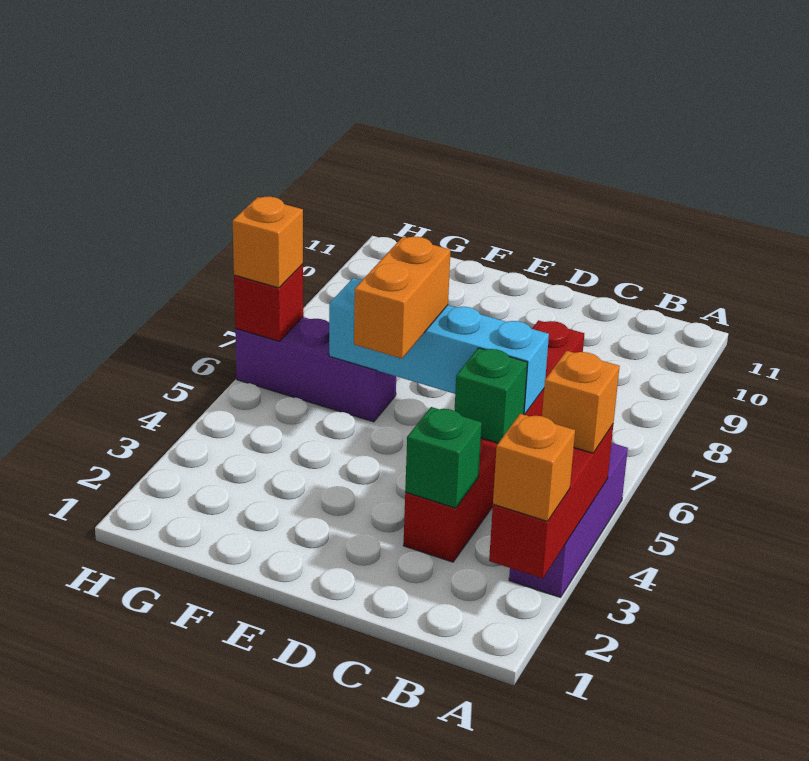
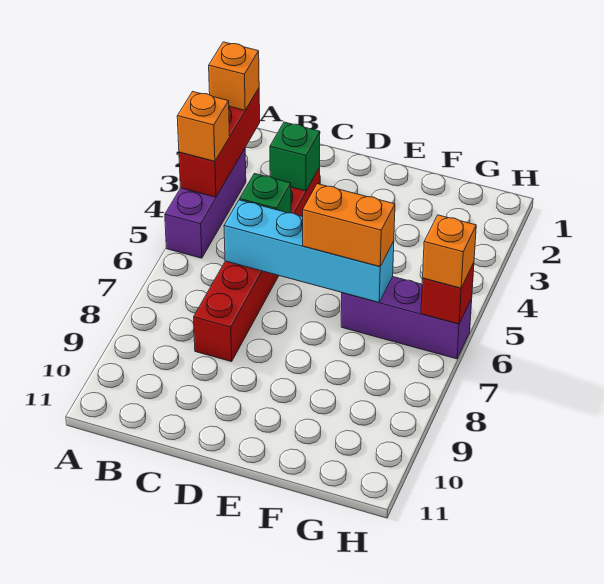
orange 1x2 brick [354,237,451,359] -> orange 1x2 brick turned to [303,184,395,267]

